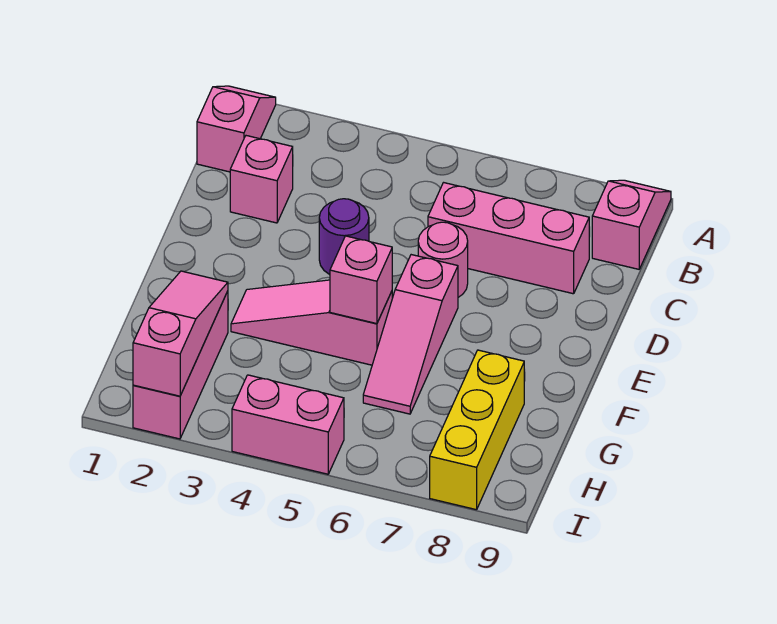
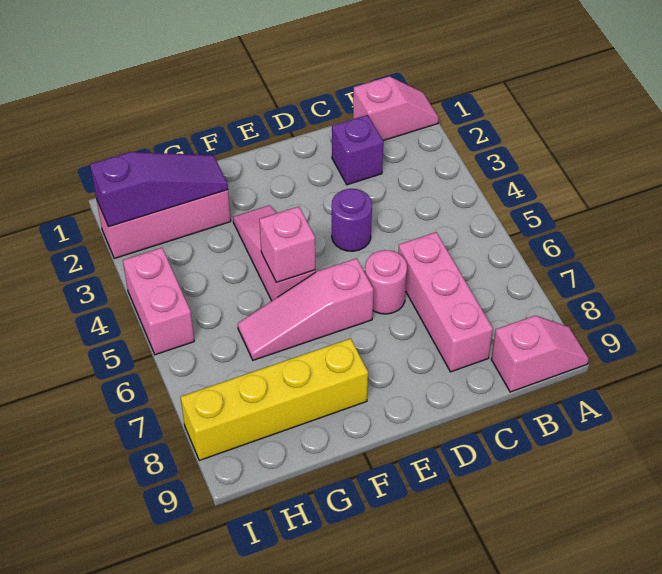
pink 1x1 brick [230,136,293,223] -> purple 1x1 brick [332,115,383,185]
pink 1x3 slope [133,271,228,396] -> purple 1x3 slope [90,152,228,227]
yellow 1x3 brick [430,350,524,510] -> yellow 1x4 brick [181,338,368,460]

